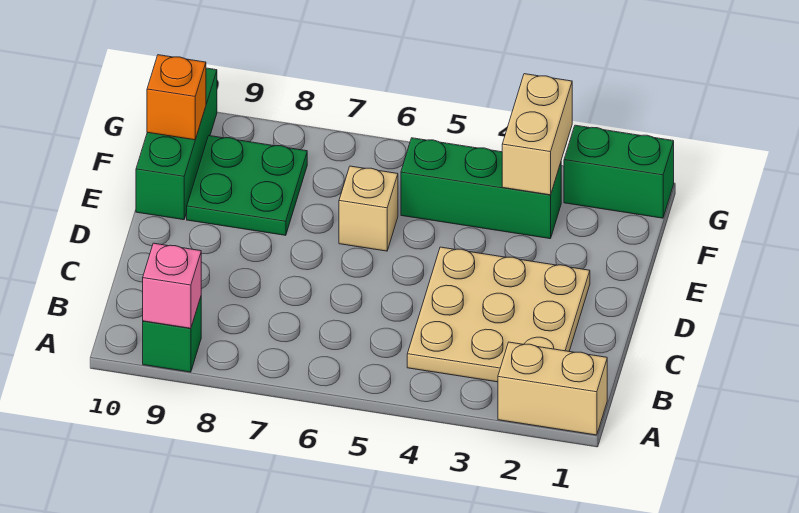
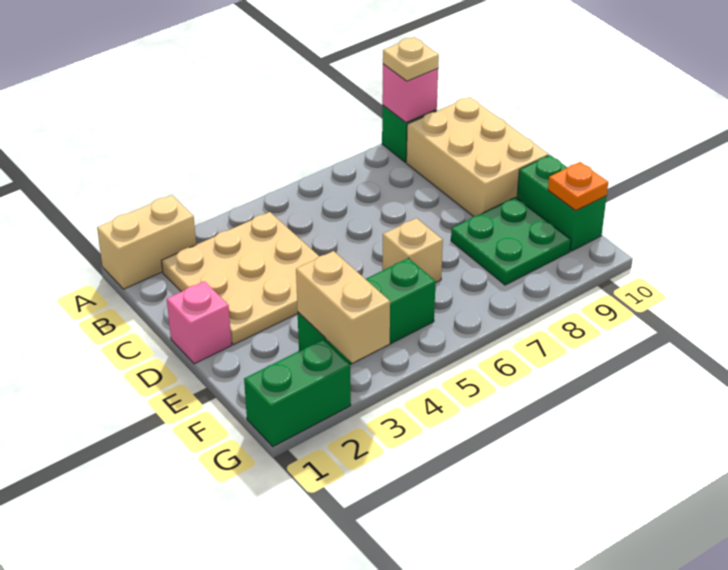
none -> tan 1x1 plate [383,37,439,81]
none -> tan 2x3 brick [406,97,549,217]
none -> pink 1x1 brick [167,281,232,364]
green 1x3 brick [136,68,217,220] -> green 1x2 brick [517,155,607,251]
orange 1x1 brick [147,55,206,140] -> orange 1x1 plate [548,162,608,210]

